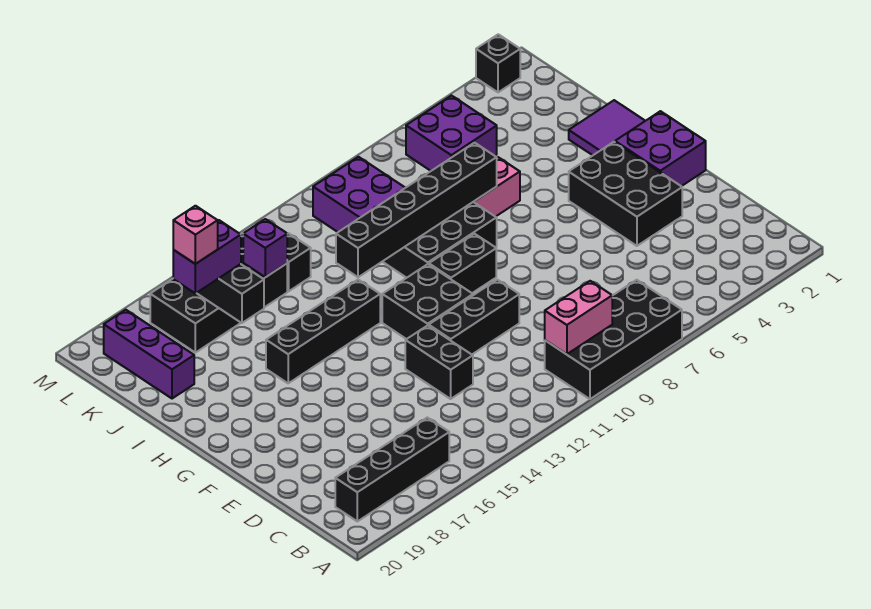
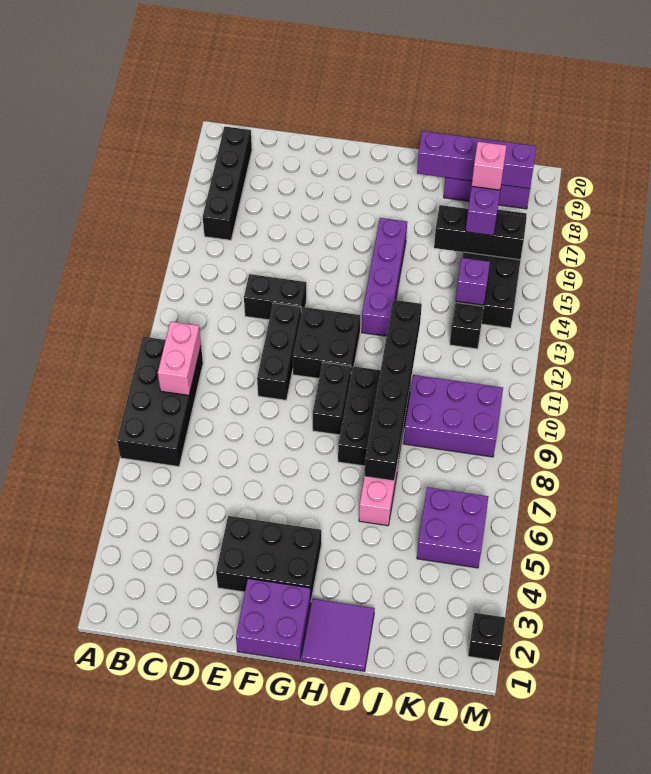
black 1x4 brick [266,280,380,383] -> purple 1x4 brick [362,218,407,336]
none -> purple 1x4 brick [417,131,536,189]

